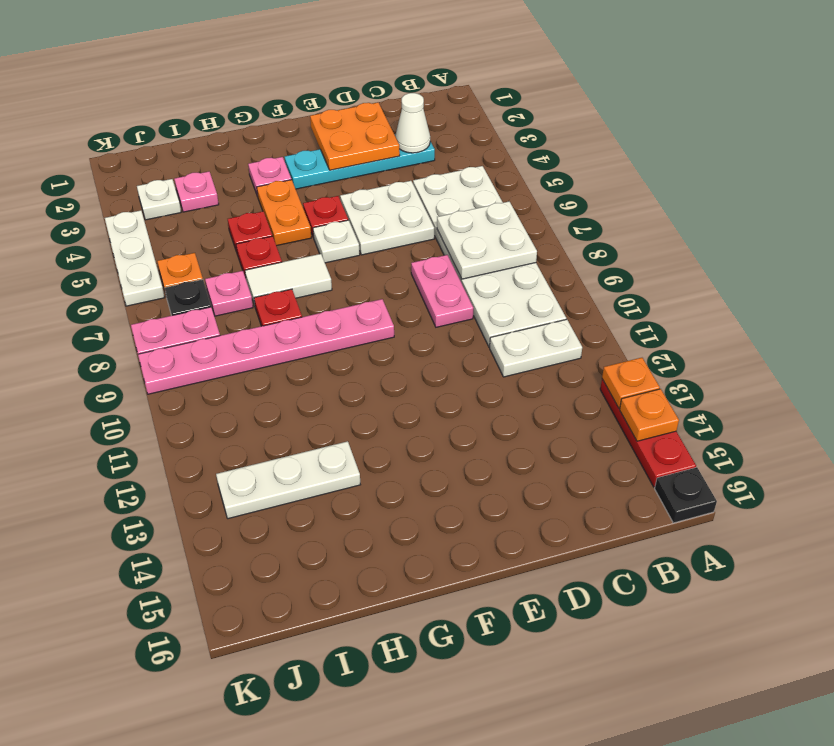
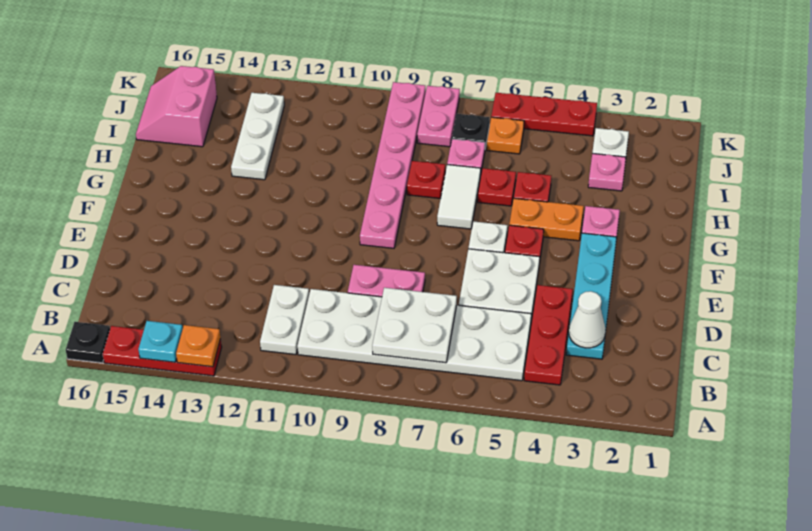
orange 1x1 plate [620,389,679,441] -> cyan 1x1 plate [138,321,183,362]
none -> red 1x3 plate [524,285,573,385]
orange 2x2 plate [310,102,400,170] -> none
none -> pink 2x2 slope [136,66,217,147]
white 1x3 plate [105,210,165,306] -> red 1x3 plate [491,93,597,136]

